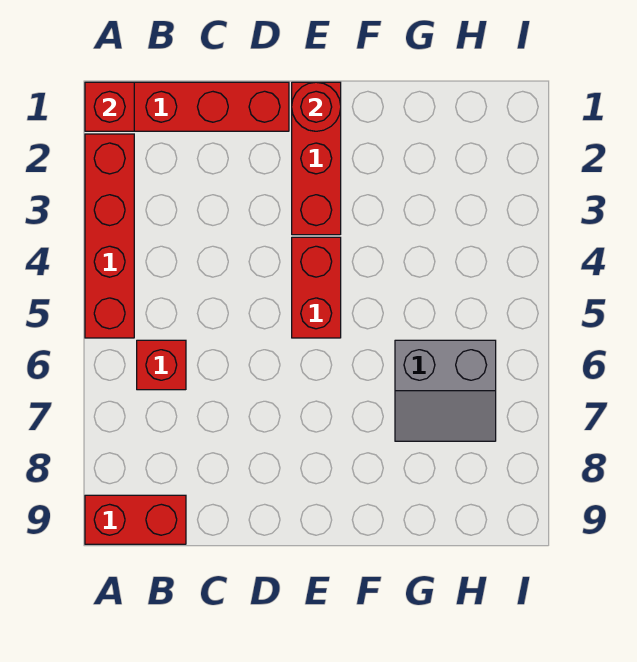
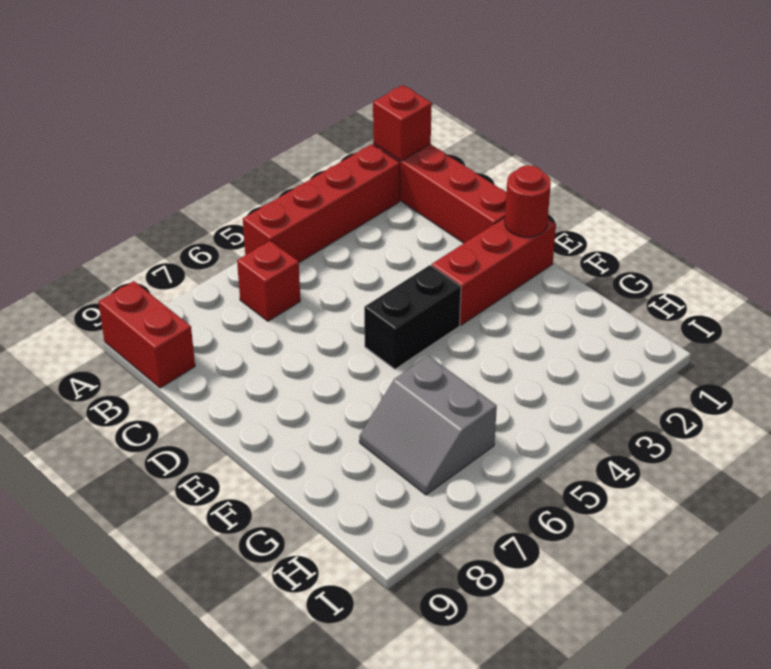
red 1x2 brick [292,237,341,338] -> black 1x2 brick [364,265,461,369]

